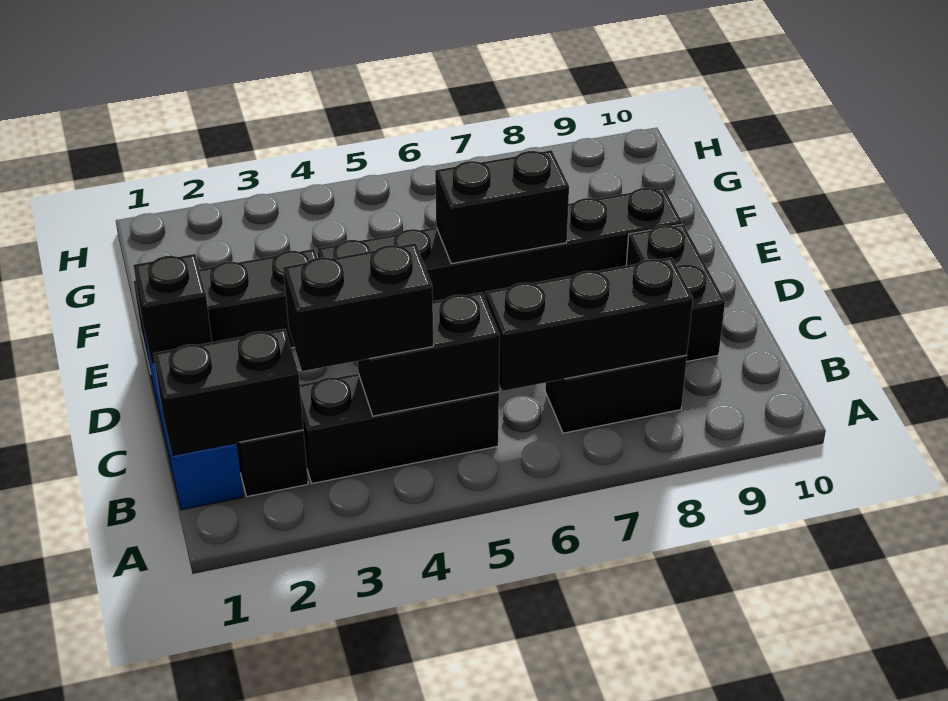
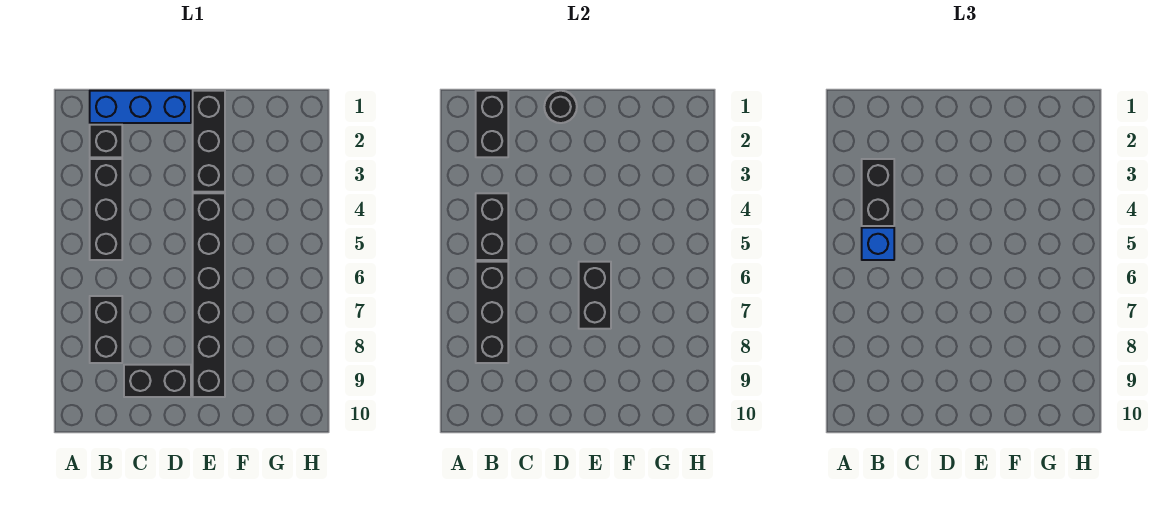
none -> blue 1x1 brick [862,228,894,260]
black 1x1 brick [133,254,212,363] -> black 1x1 round brick [544,91,577,123]

